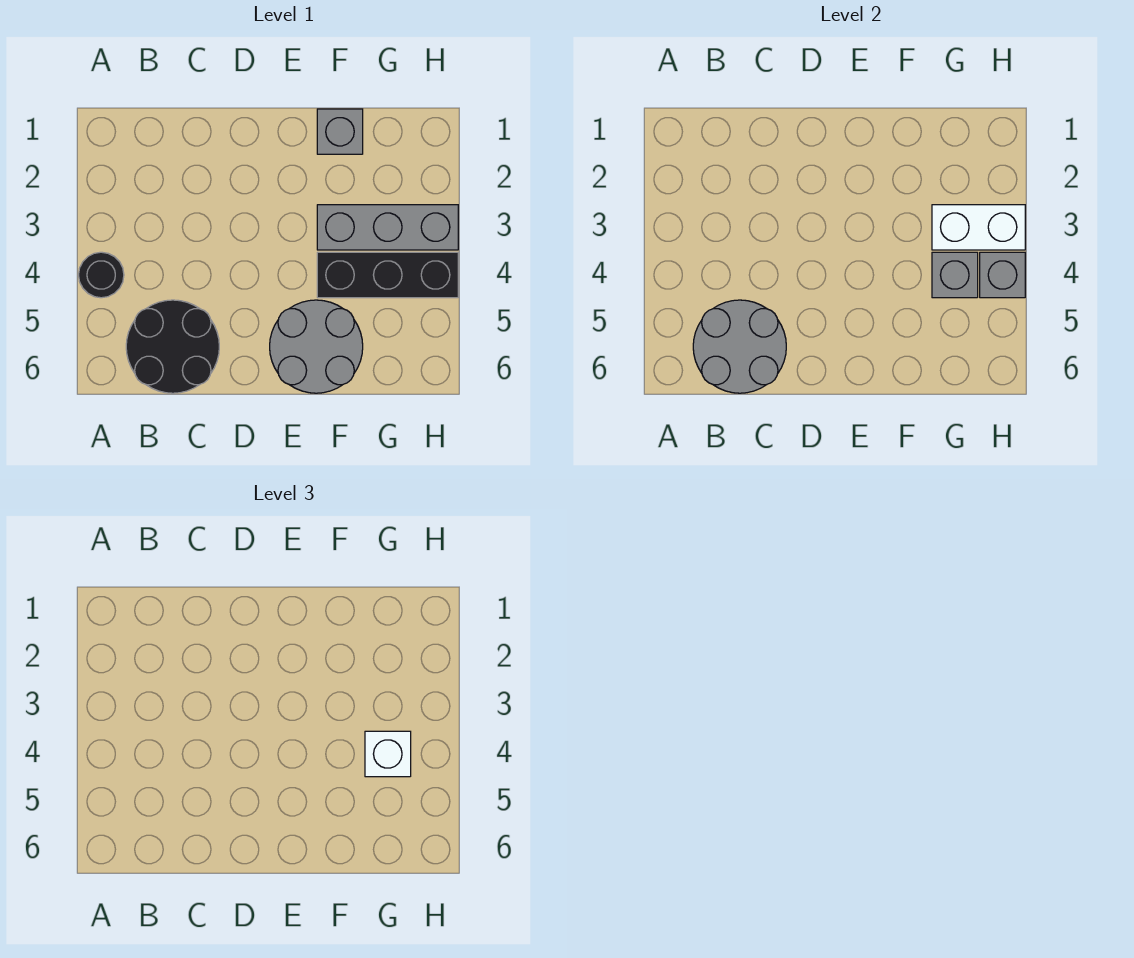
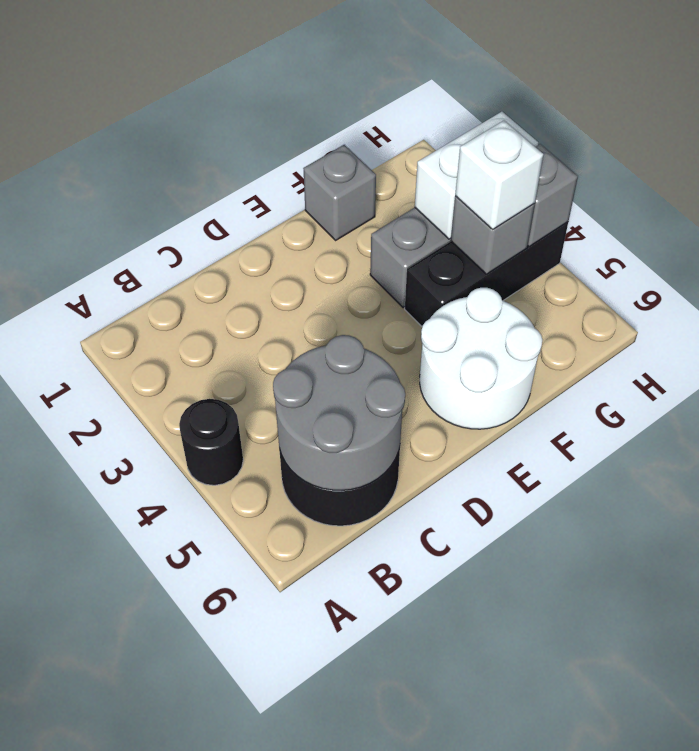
grey 2x2 round brick [270,300,363,393] -> white 2x2 round brick [420,288,542,429]

